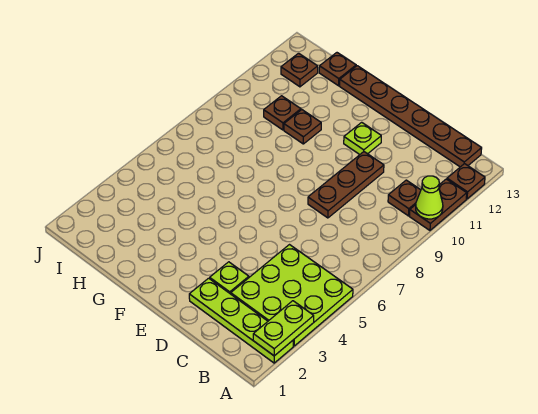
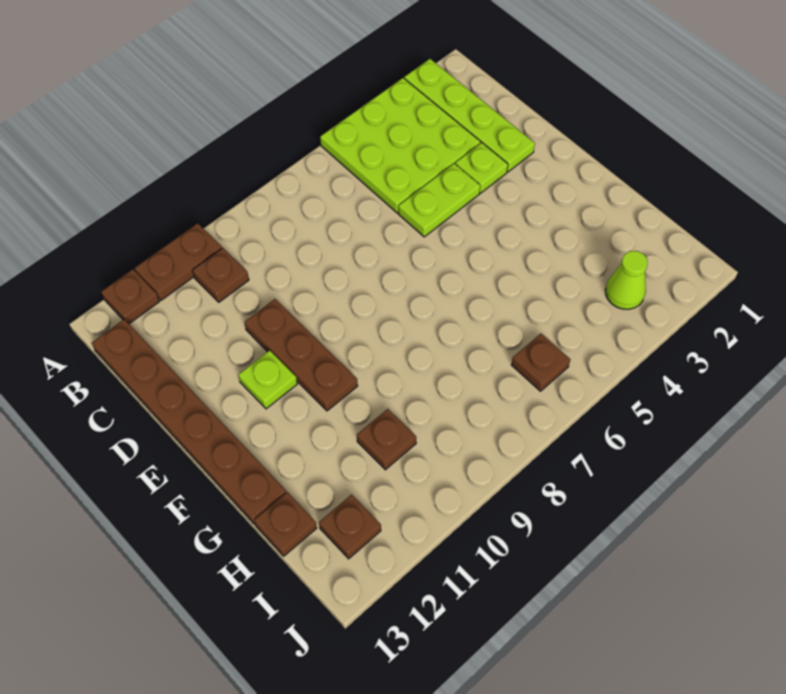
lime 1x2 plate [253,301,314,356] -> lime 1x2 plate moved to [398,164,480,237]
lime 1x1 cone [416,176,443,219] -> lime 1x1 cone moved to [605,251,648,309]
brown 1x3 plate [308,152,384,218] -> brown 1x3 plate turned to [244,299,358,411]
brown 1x1 plate [284,110,321,144] -> brown 1x1 plate moved to [511,334,570,391]

